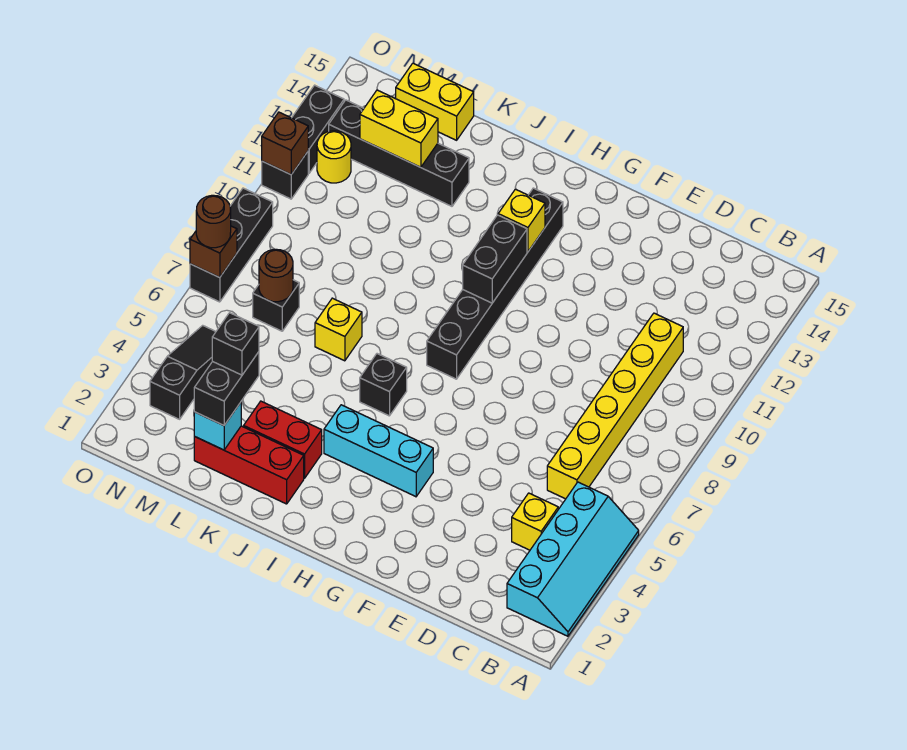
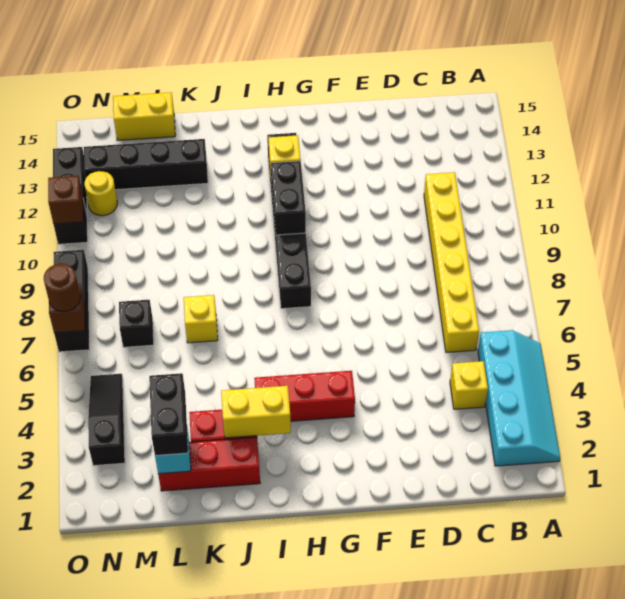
cyan 1x3 brick [324,405,433,497] -> red 1x3 brick [254,371,355,421]
black 1x1 brick [360,354,407,416] -> none
black 1x1 brick [212,313,259,375] -> none
yellow 1x2 brick [360,90,438,167] -> yellow 1x2 brick moved to [221,386,291,438]
brown 1x1 round brick [259,249,293,302] -> none

